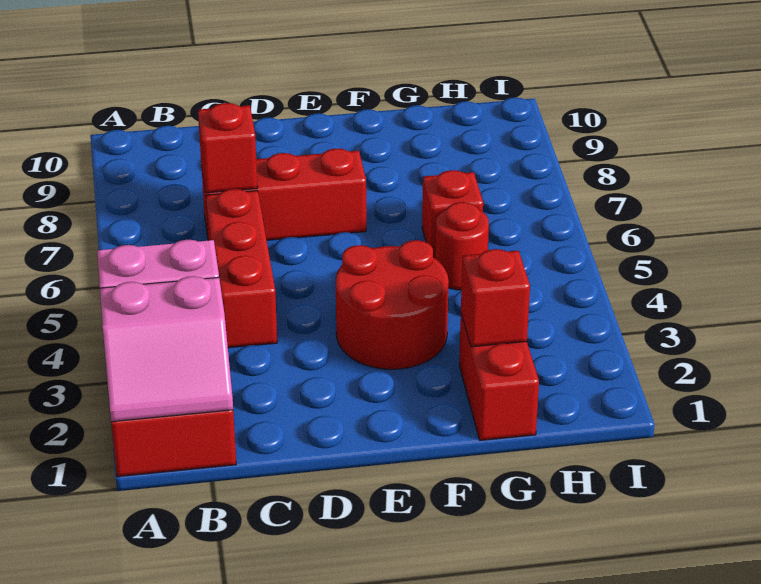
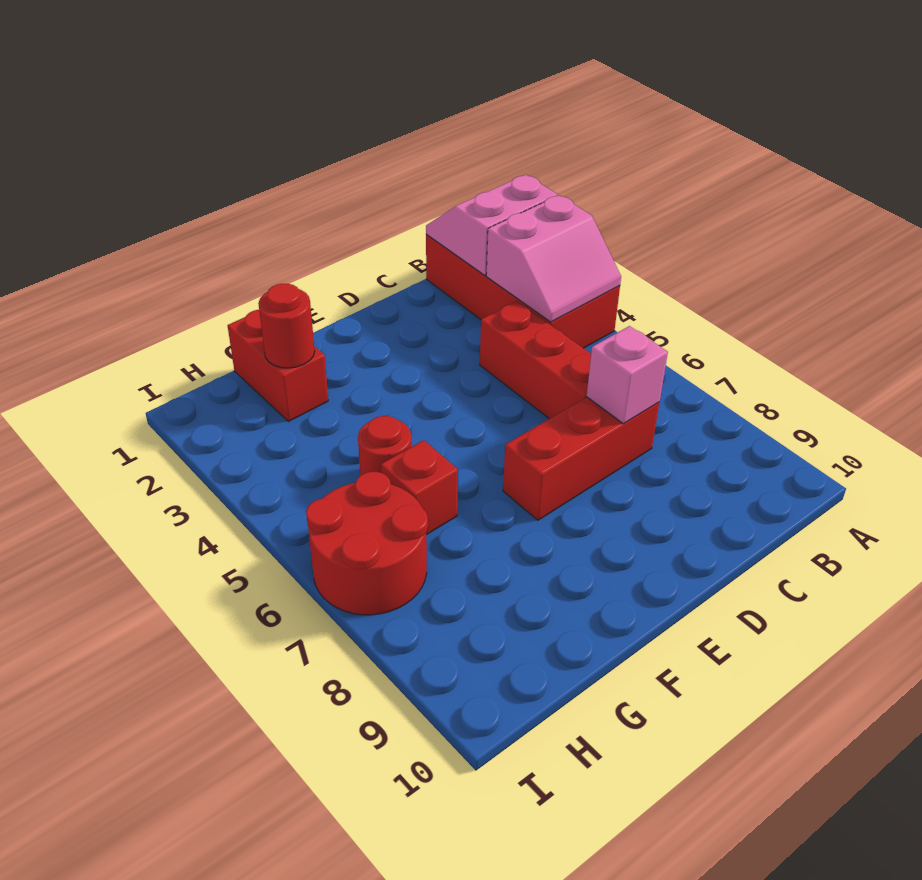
red 1x1 brick [198,103,258,193] -> pink 1x1 brick [587,326,668,424]
red 2x2 round brick [336,240,449,369] -> red 2x2 round brick moved to [306,472,428,615]
red 1x1 brick [461,249,530,347] -> red 1x1 round brick [258,284,315,368]

